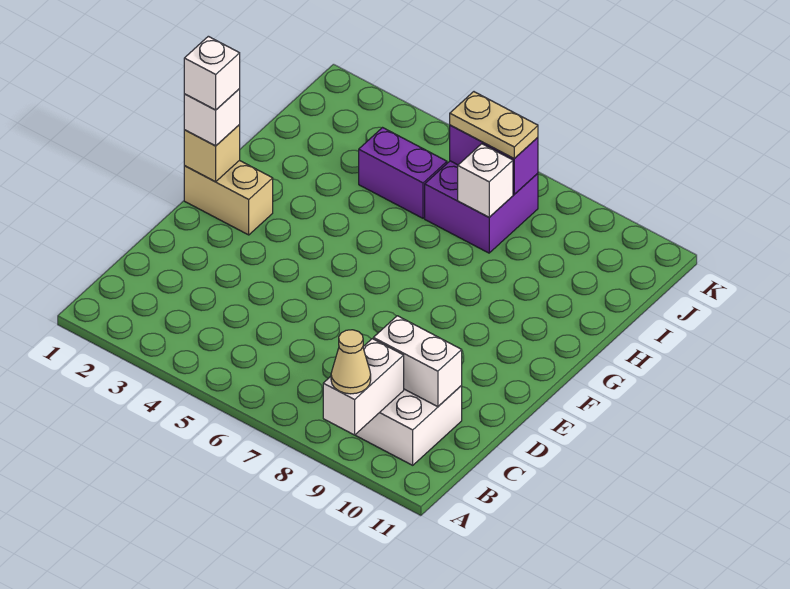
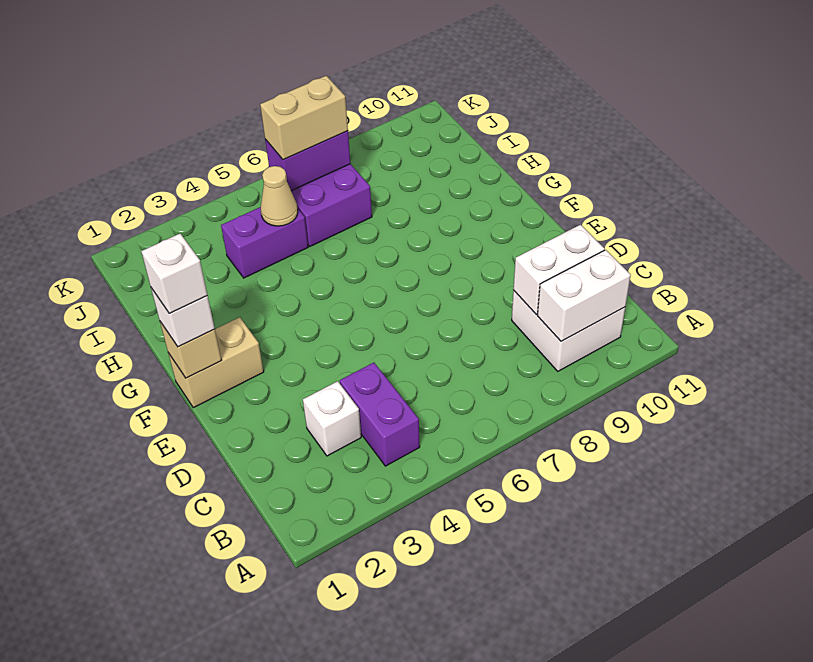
white 1x2 brick [323,339,404,435] -> white 1x2 brick turned to [537,250,631,341]
tan 1x1 cone [331,330,371,394] -> tan 1x1 cone moved to [261,166,298,226]
none -> purple 1x2 brick [340,363,420,466]
white 1x1 brick [458,144,513,217] -> white 1x1 brick moved to [303,381,361,456]
tan 1x2 plate [450,92,538,158] -> tan 1x2 brick [260,76,348,160]

